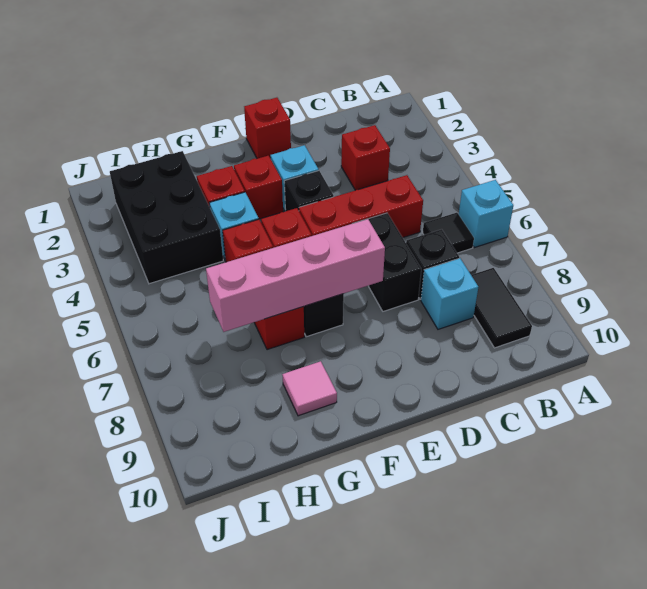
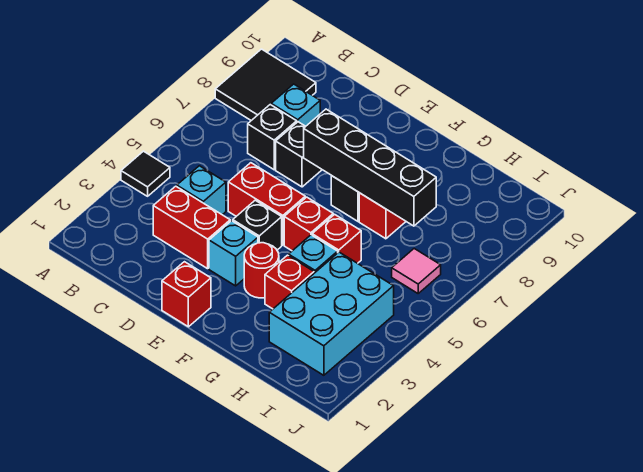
cyan 1x1 brick [459,180,513,248] -> cyan 1x1 brick moved to [177,166,226,215]
black 1x1 tile [423,213,474,253] -> black 1x1 tile moved to [121,151,170,196]
black 1x2 tile [471,268,532,348] -> black 2x2 tile [215,49,316,120]
red 1x1 brick [341,125,390,190] -> red 1x2 brick [153,186,230,269]
red 1x3 brick [299,175,423,238] -> red 1x2 brick [228,163,305,245]
black 1x2 brick [369,213,421,311] -> black 1x1 brick [276,122,322,187]
pink 1x4 brick [206,219,385,332] -> black 1x4 brick [304,109,436,226]
red 1x1 brick [234,156,283,219] -> red 1x1 round brick [244,243,279,298]
pink 1x1 tile [282,361,337,416] -> pink 1x1 tile moved to [392,249,441,293]
black 2x3 brick [110,151,223,284] -> cyan 2x3 brick [269,252,394,375]

